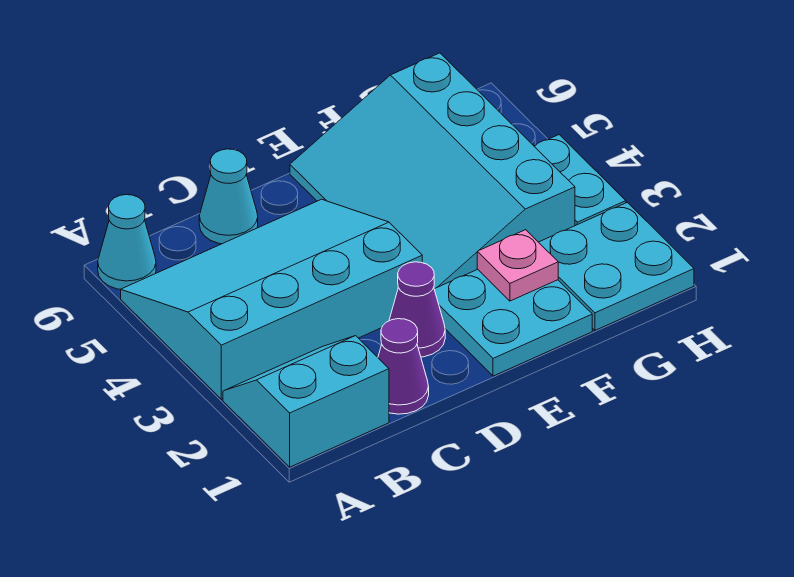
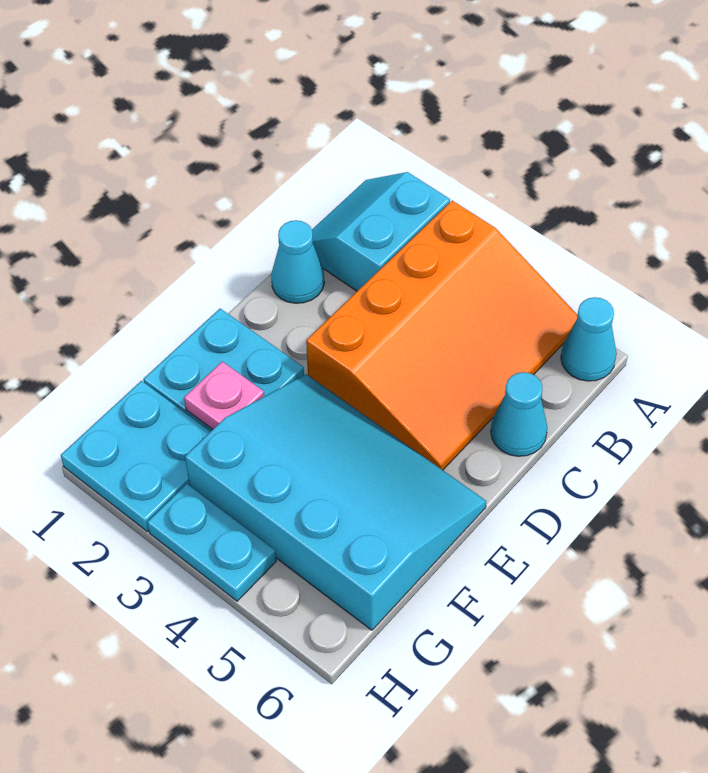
cyan 2x2 slope [223,336,389,467] -> cyan 2x2 slope turned to [312,172,450,291]
cyan 3x4 slope [121,199,422,399] -> orange 3x4 slope [306,201,577,470]
purple 1x1 cone [378,319,429,414] -> cyan 1x1 cone [271,220,324,303]
purple 1x1 cone [389,262,445,357] -> none

